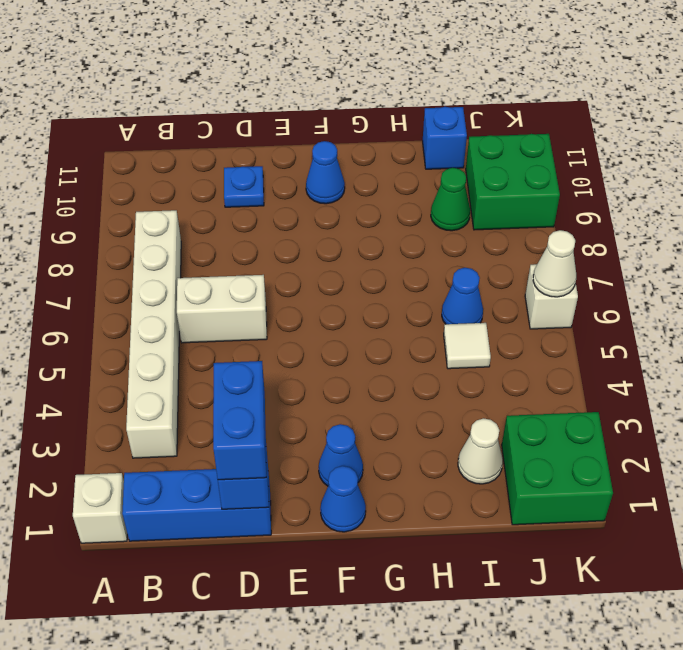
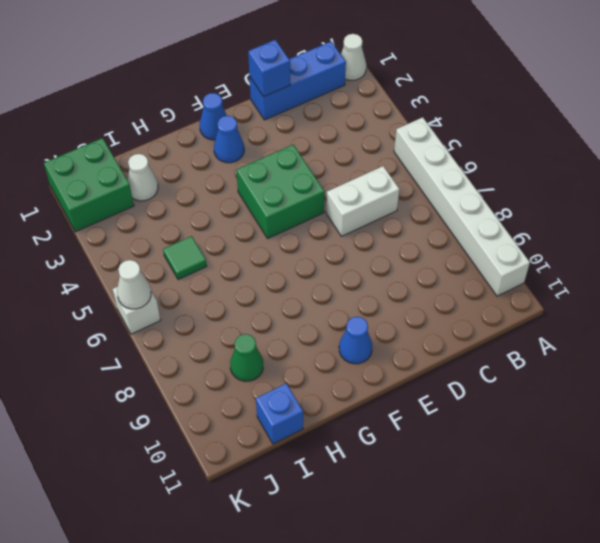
white 1x1 brick [73,473,127,543] -> white 1x1 cone [341,34,366,80]
white 1x6 brick [126,210,181,458] -> white 1x6 brick moved to [394,117,530,296]
blue 1x2 brick [213,361,266,480] -> none
blue 1x1 plate [224,166,264,207] -> none
white 1x1 tile [444,323,491,369] -> green 1x1 tile [163,236,207,280]
blue 1x1 cone [442,268,483,324] -> none
green 2x2 brick [466,134,560,230] -> green 2x2 brick moved to [236,145,325,239]

